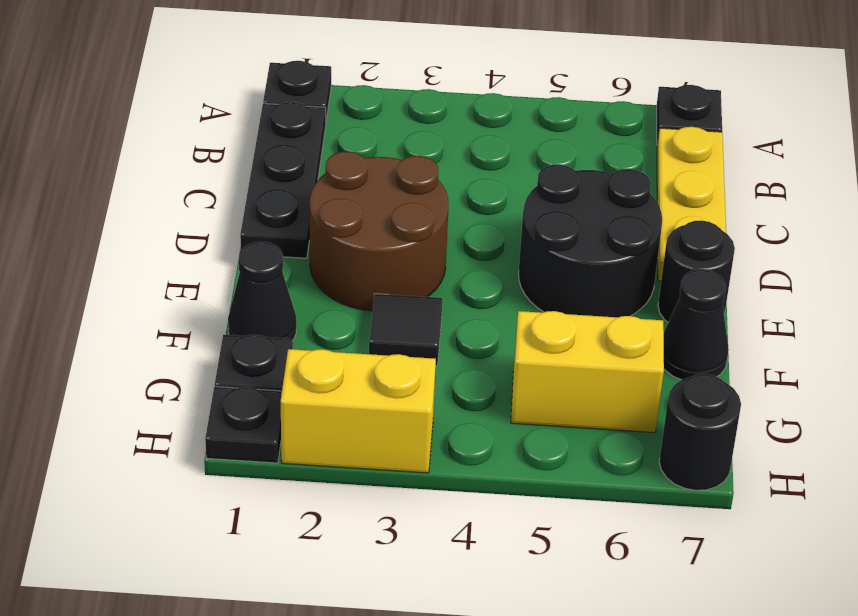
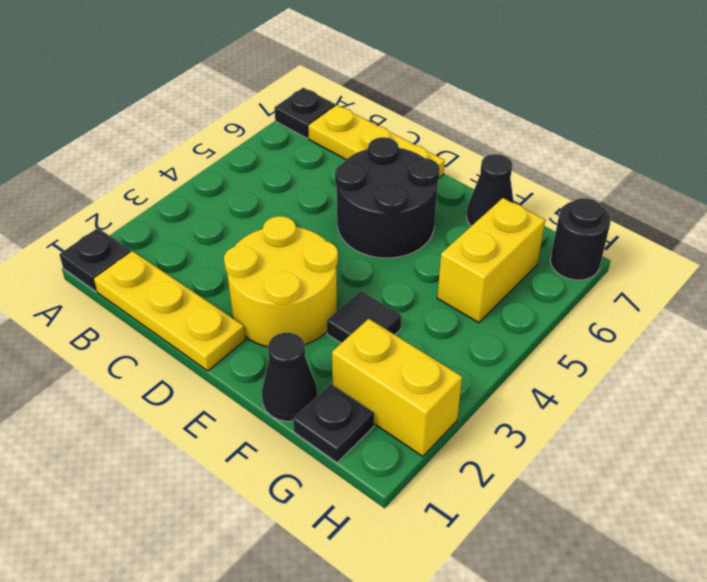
black 1x3 plate [240,102,326,258] -> yellow 1x3 plate [94,251,245,371]
brown 2x2 round brick [310,151,449,311] -> yellow 2x2 round brick [224,216,338,347]
black 1x1 round brick [658,220,735,322] -> none
black 1x1 plate [205,387,282,463] -> none
yellow 1x2 brick [281,349,436,473] -> yellow 1x2 brick turned to [332,319,462,456]

